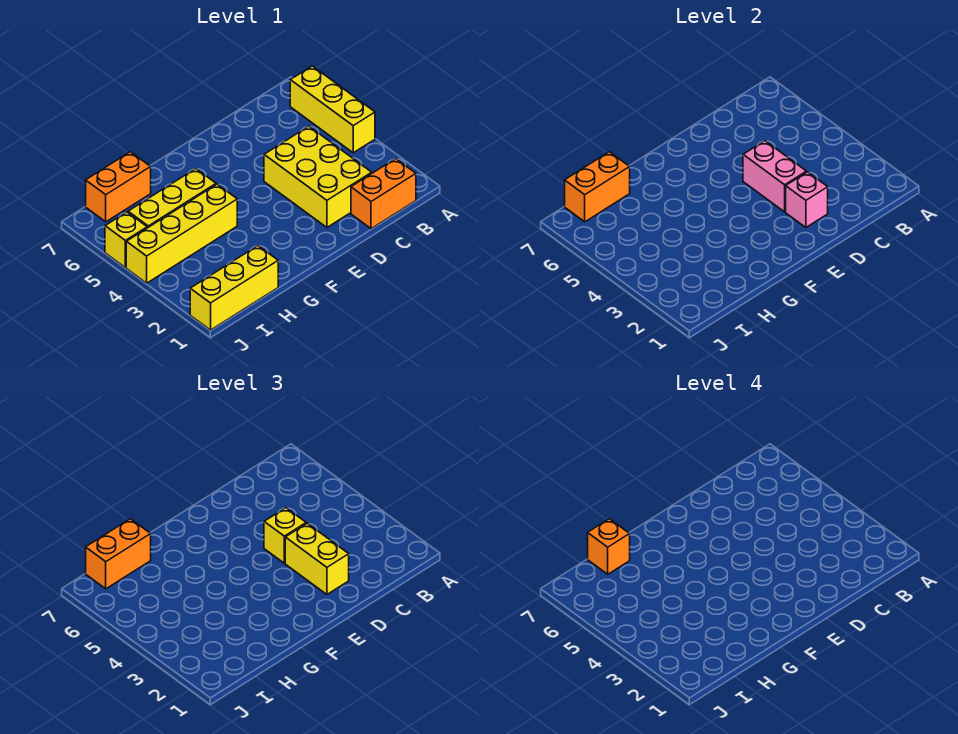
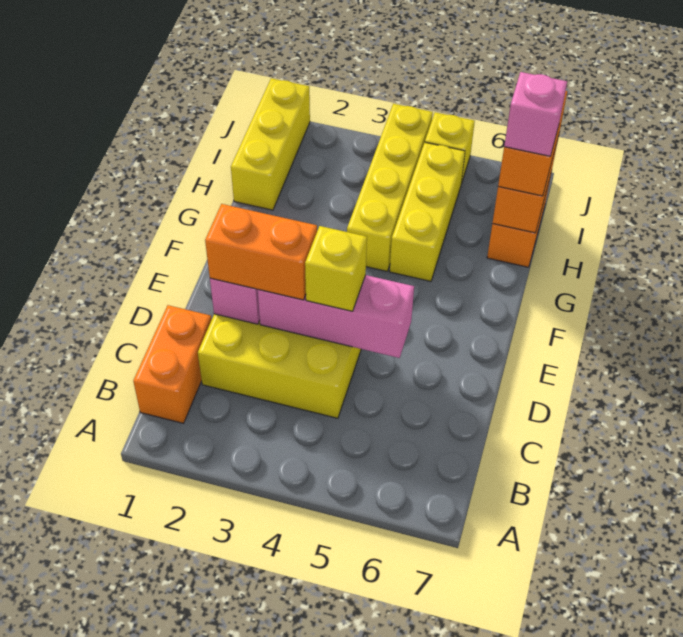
yellow 1x3 brick [290,66,375,153] -> none
yellow 1x2 brick [285,523,349,594] -> orange 1x2 brick [205,204,317,300]
pink 1x2 brick [743,141,807,212] -> pink 1x3 brick [258,275,414,358]
orange 1x1 brick [588,519,630,574] -> pink 1x1 brick [504,72,567,156]

